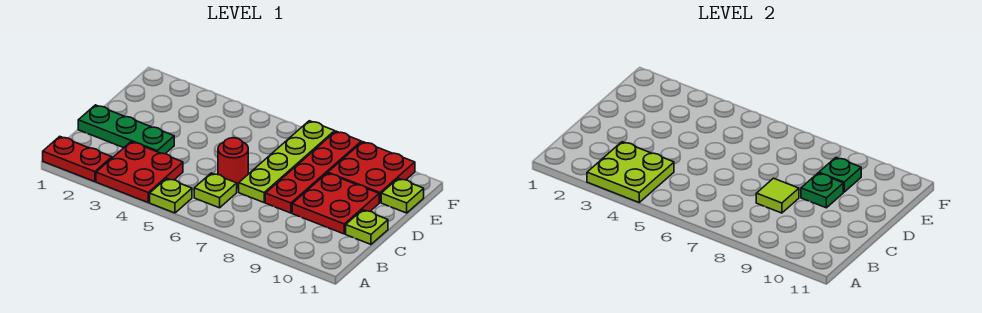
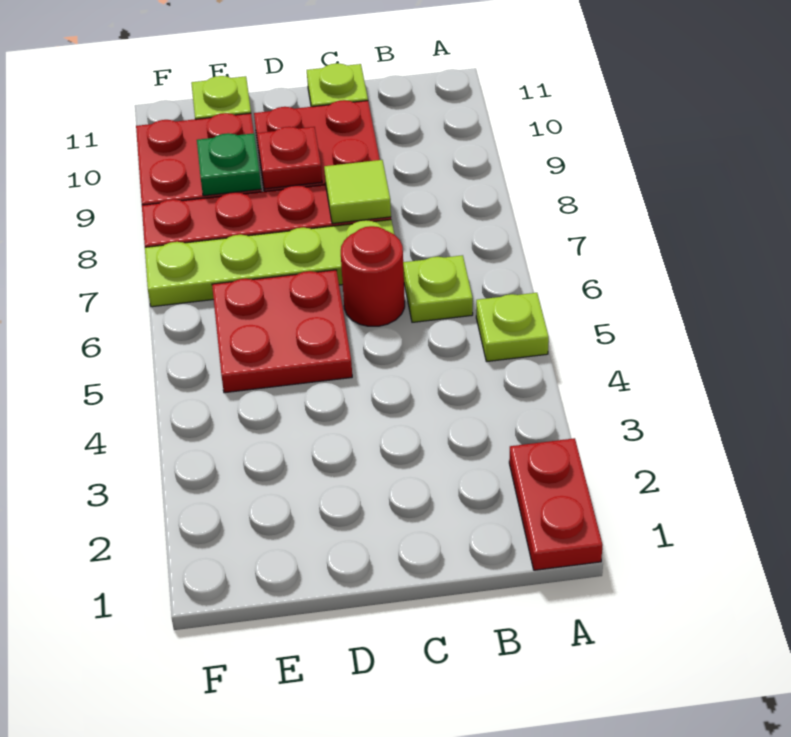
red 2x2 plate [96,142,183,202] -> red 2x2 plate moved to [212,270,352,393]
lime 2x2 plate [587,142,674,202] -> none
green 1x3 plate [78,105,174,154] -> none
green 1x1 plate [801,173,843,208] -> red 1x1 plate [257,127,322,189]

